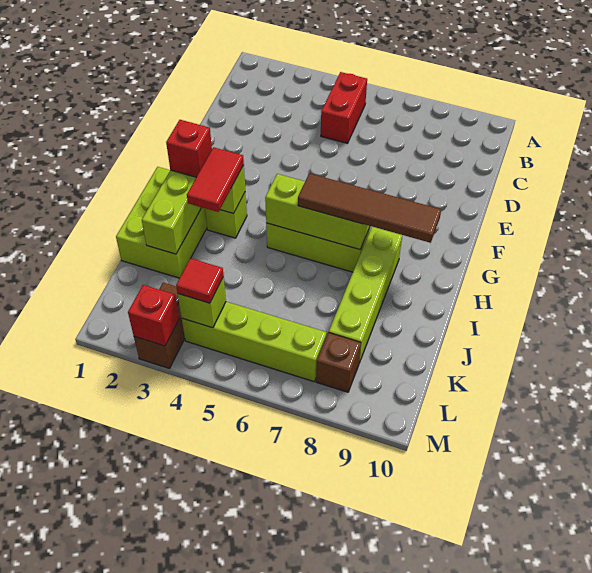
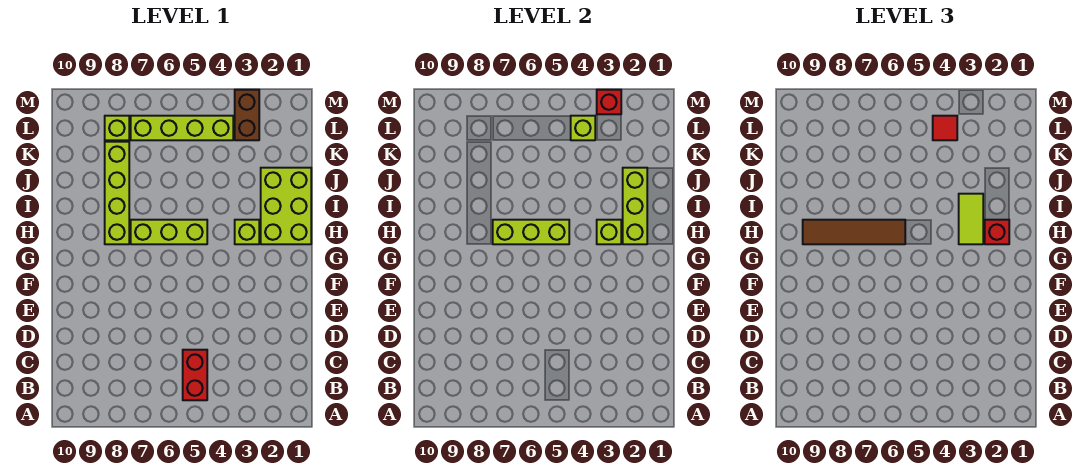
red 1x2 tile [187,147,244,212] -> lime 1x2 tile [959,194,983,244]
brown 1x1 brick [316,333,361,392] -> lime 1x1 brick [105,116,129,140]

